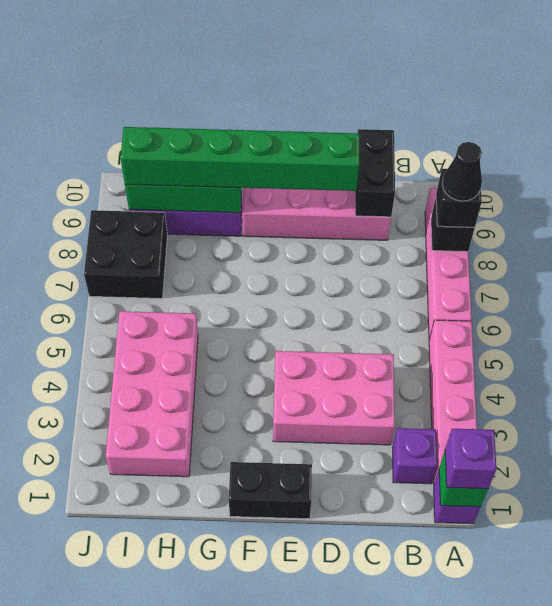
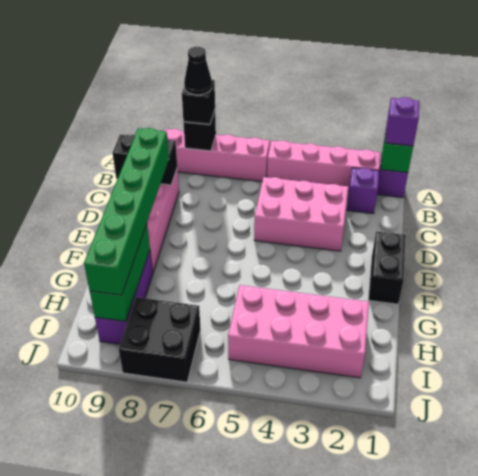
pink 2x3 brick [273,351,395,445] -> pink 2x3 brick turned to [254,177,348,251]

